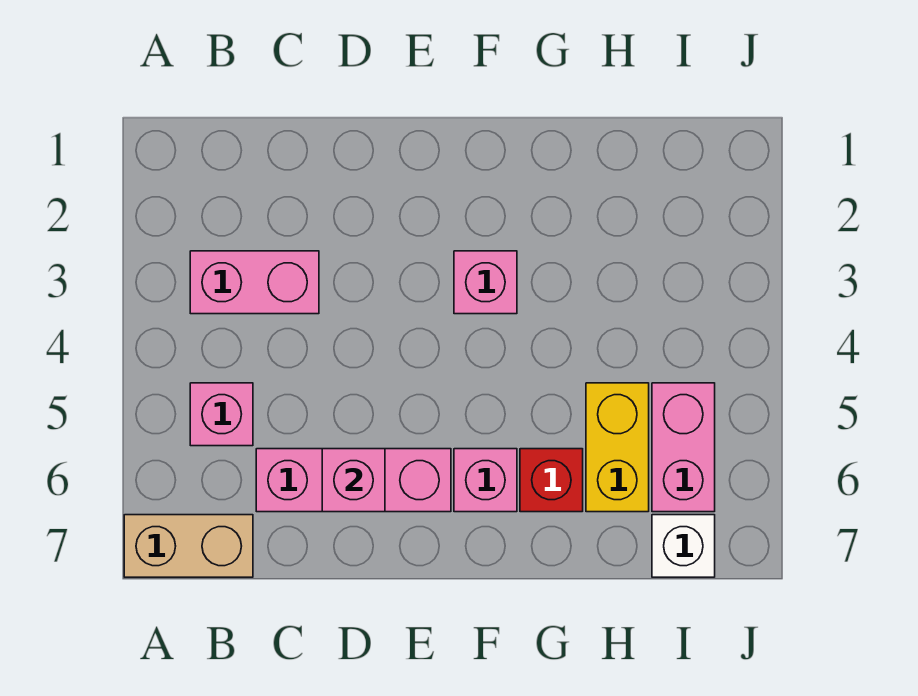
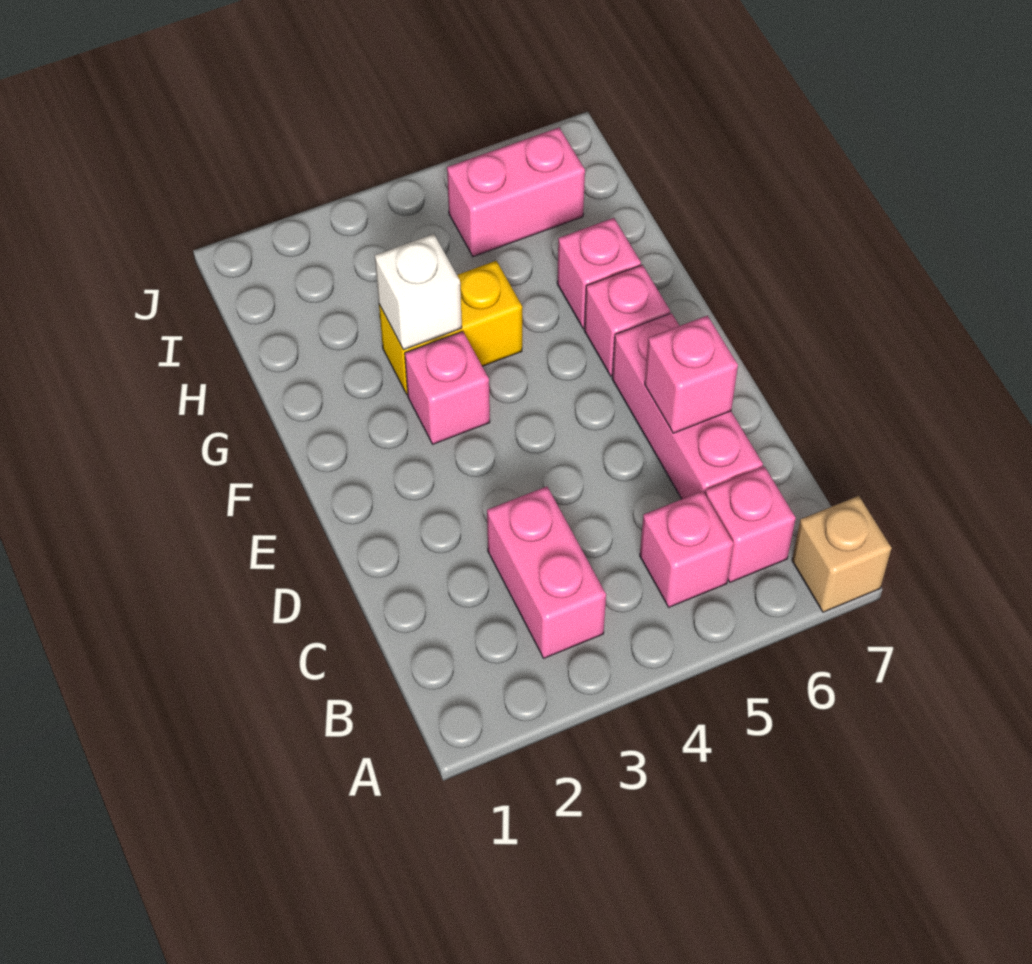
tan 1x2 brick [124,515,253,577] -> tan 1x1 brick [792,496,892,612]
none -> pink 1x1 brick [705,467,796,582]
red 1x1 brick [520,449,583,512] -> pink 1x1 brick [557,218,641,328]
yellow 1x2 brick [586,383,649,512] -> yellow 1x2 brick moved to [379,261,522,394]
white 1x1 brick [652,515,715,577] -> white 1x1 brick moved to [375,234,462,350]

